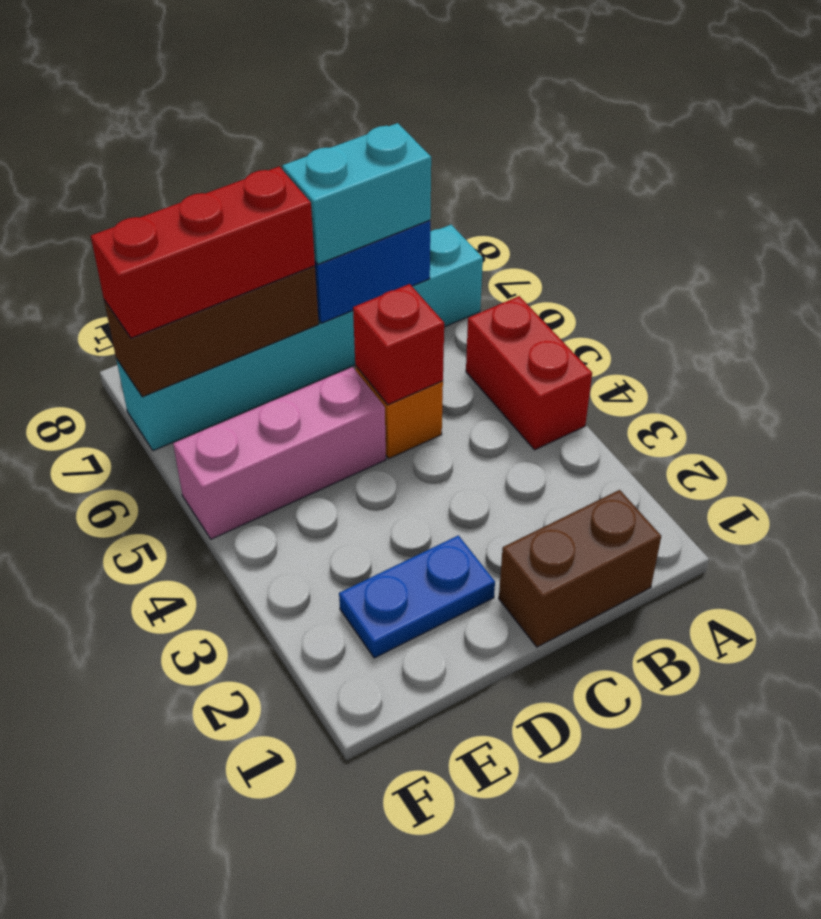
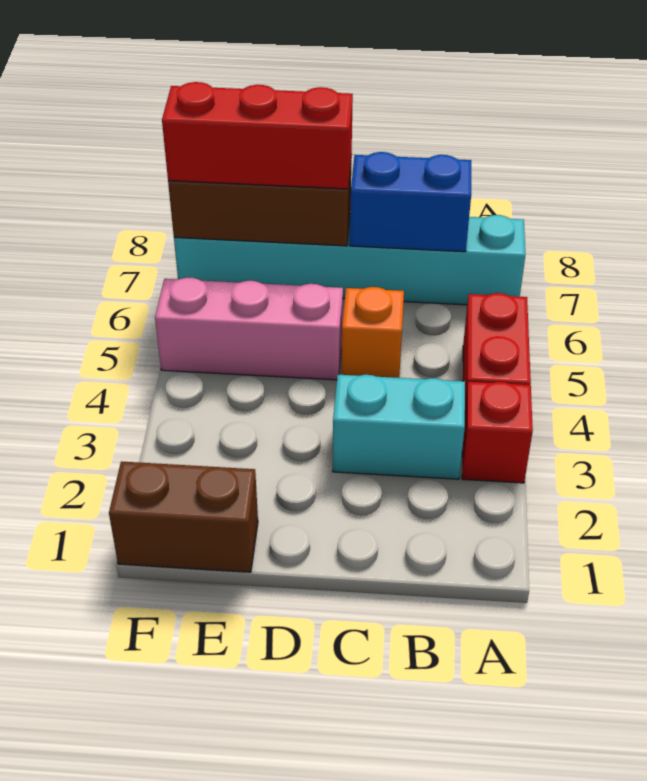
brown 1x2 brick [499,490,661,647] -> brown 1x2 brick moved to [109,462,258,572]
cyan 1x2 brick [282,123,431,264] -> cyan 1x2 brick moved to [333,375,465,479]
red 1x1 brick [353,284,444,405] -> red 1x1 brick moved to [462,382,533,483]
blue 1x2 plate [339,535,495,658] -> none

